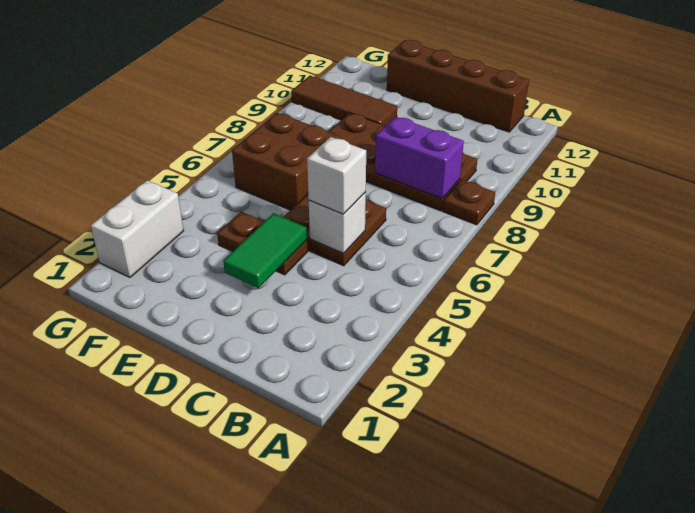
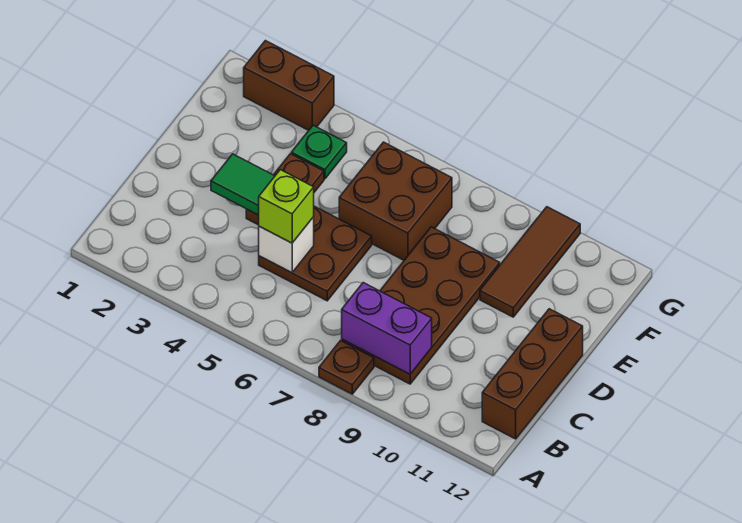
purple 1x2 brick [375,117,464,199] -> purple 1x2 brick turned to [342,283,432,374]
brown 1x4 brick [387,40,529,132] -> brown 1x3 brick [482,309,583,439]
white 1x1 brick [307,137,366,214] -> lime 1x1 brick [259,170,314,243]
none -> green 1x1 plate [291,125,347,179]
white 1x2 brick [91,180,184,278] -> brown 1x2 brick [244,41,334,130]

